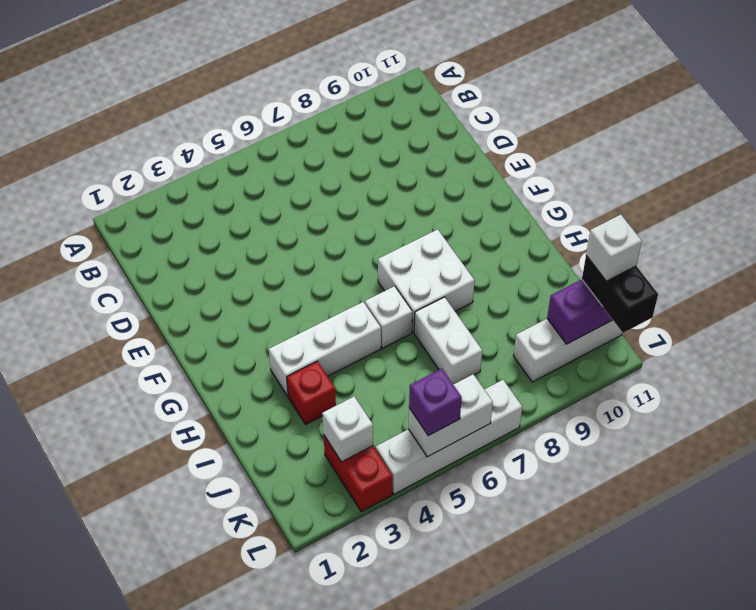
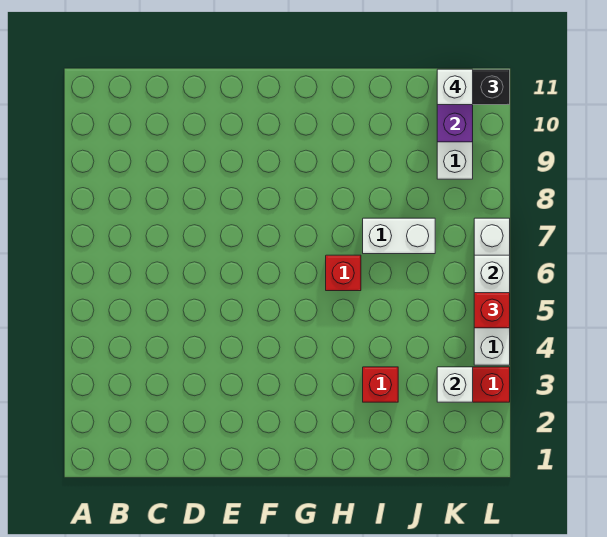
white 2x2 brick [378,229,475,332] -> none
white 1x3 brick [269,302,381,396] -> none
white 1x1 brick [365,286,412,348] -> red 1x1 brick [326,255,361,291]
purple 1x1 brick [409,369,462,436] -> red 1x1 brick [474,293,510,328]

